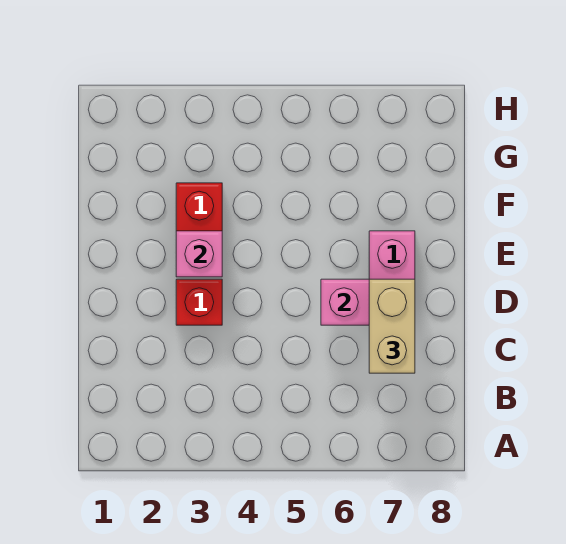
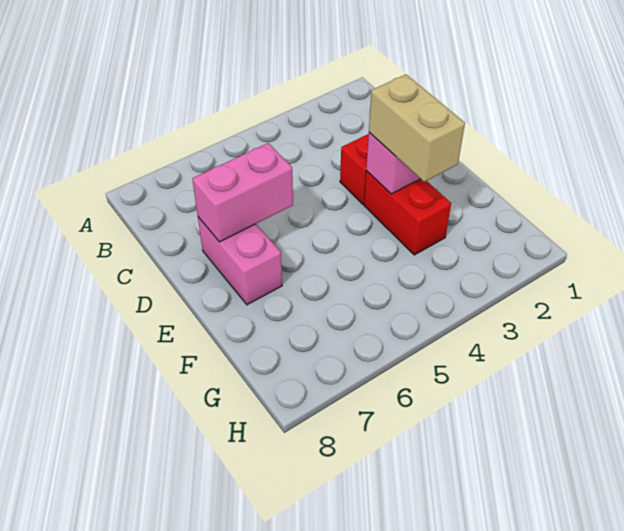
tan 1x2 brick [369,279,415,373] -> tan 1x2 brick moved to [369,74,465,182]

